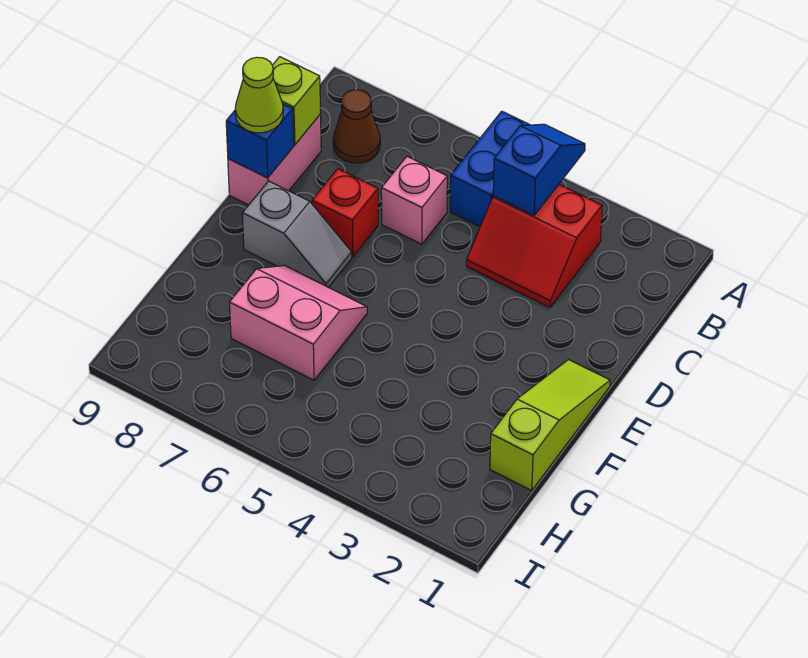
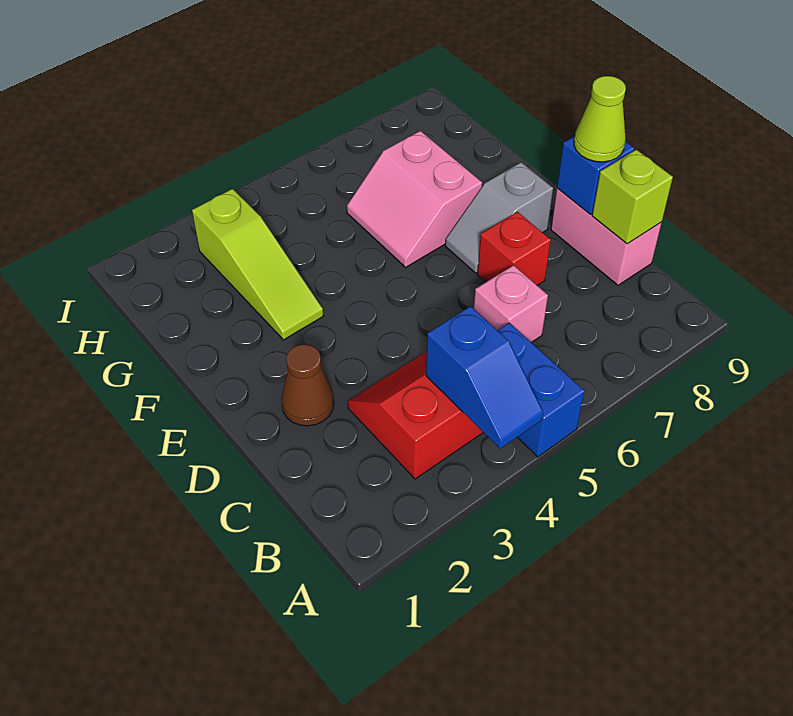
brown 1x1 cone [333,90,380,163] -> brown 1x1 cone moved to [281,344,334,426]
lime 1x3 slope [490,360,610,491] -> lime 1x3 slope moved to [192,189,323,340]
pink 2x2 slope [229,265,367,380] -> pink 2x2 slope turned to [347,131,482,267]

